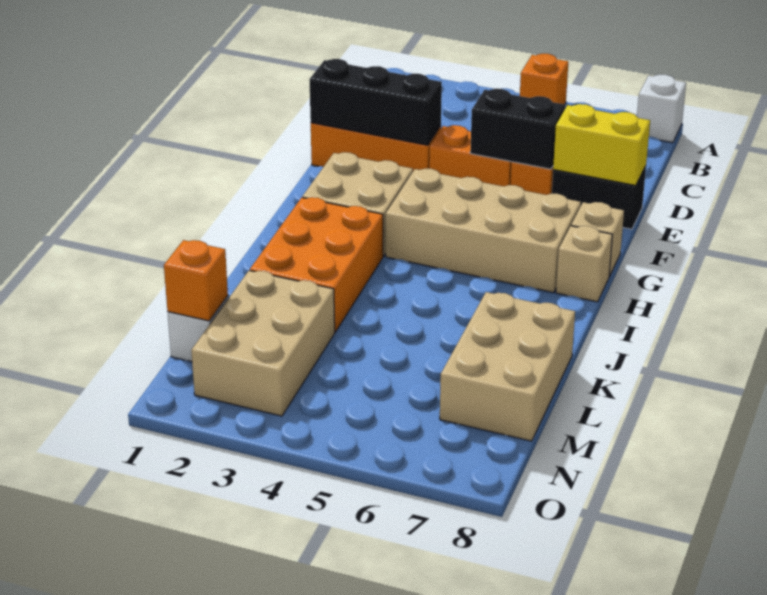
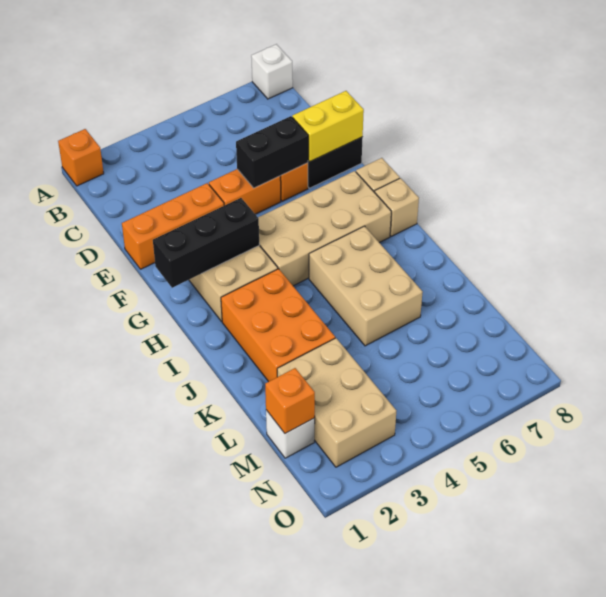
orange 1x1 brick [520,54,568,104] -> orange 1x1 brick moved to [58,129,104,186]
black 1x3 brick [310,59,442,145] -> black 1x3 brick moved to [153,198,259,288]
tan 2x3 brick [440,292,575,441] -> tan 2x3 brick moved to [309,226,423,346]

